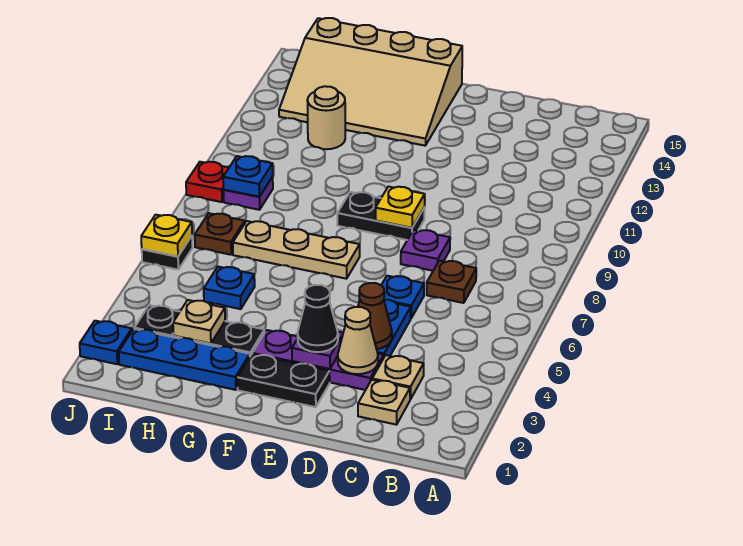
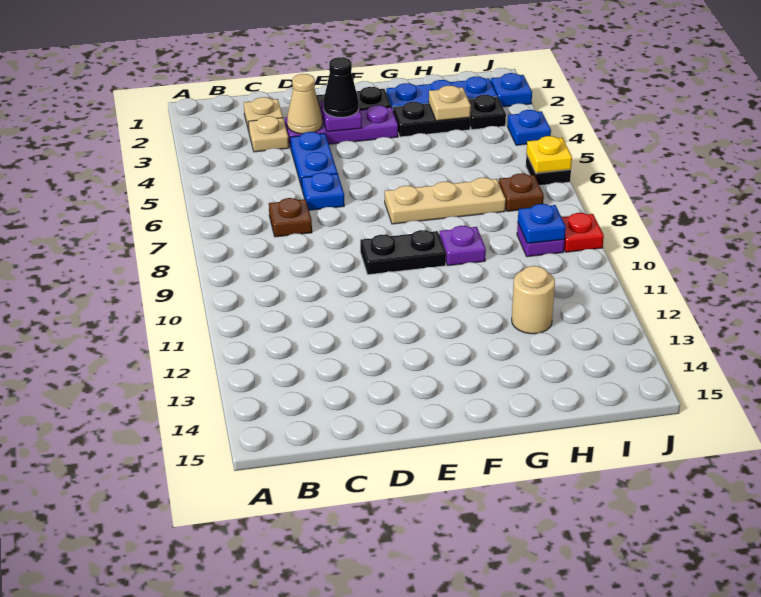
brown 1x1 cone [358,283,392,349] -> none
purple 1x1 plate [401,230,450,271] -> purple 1x1 plate moved to [439,226,486,266]
yellow 1x1 plate [376,187,425,228] -> none
tan 3x4 slope [279,18,462,146] -> none
blue 1x1 plate [204,267,255,309] -> blue 1x1 plate moved to [508,110,551,145]

